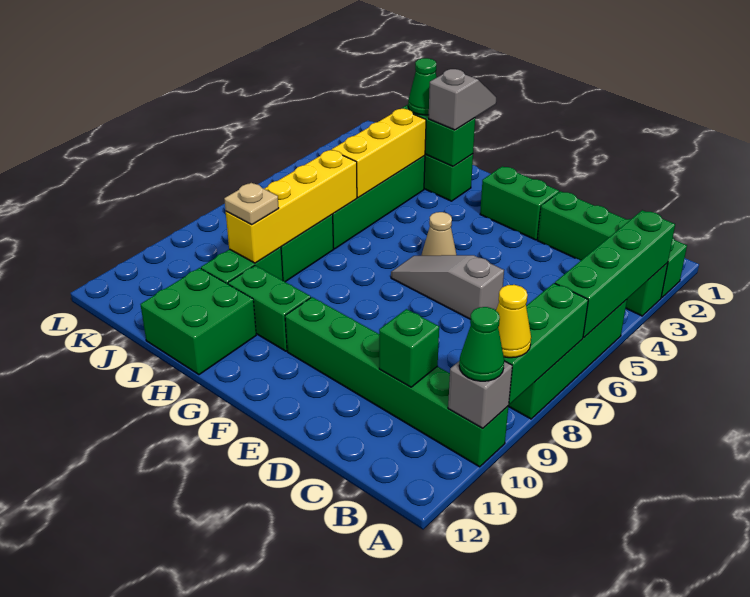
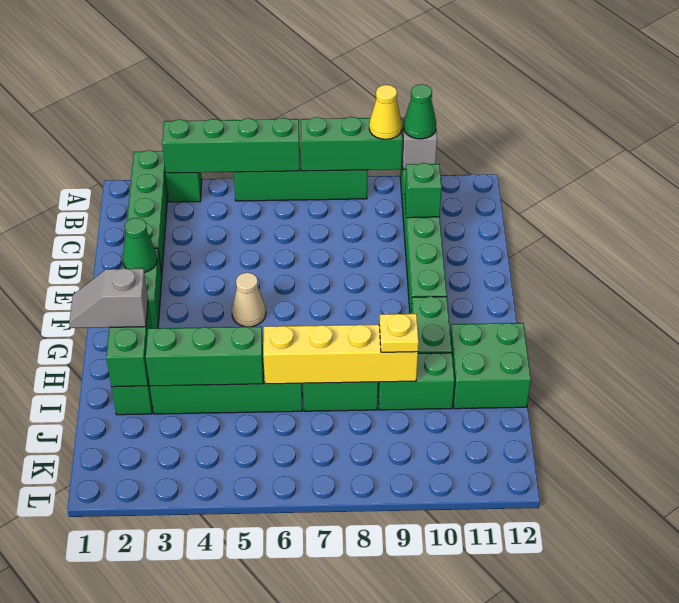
grey 1x3 slope [391,255,504,319] -> none
green 1x1 cone [408,58,437,115] -> green 1x1 cone moved to [123,218,157,273]
yellow 1x3 brick [332,109,426,198] -> green 1x3 brick [146,327,263,386]
tan 1x1 plate [224,183,279,225] -> yellow 1x1 plate [379,314,419,352]

